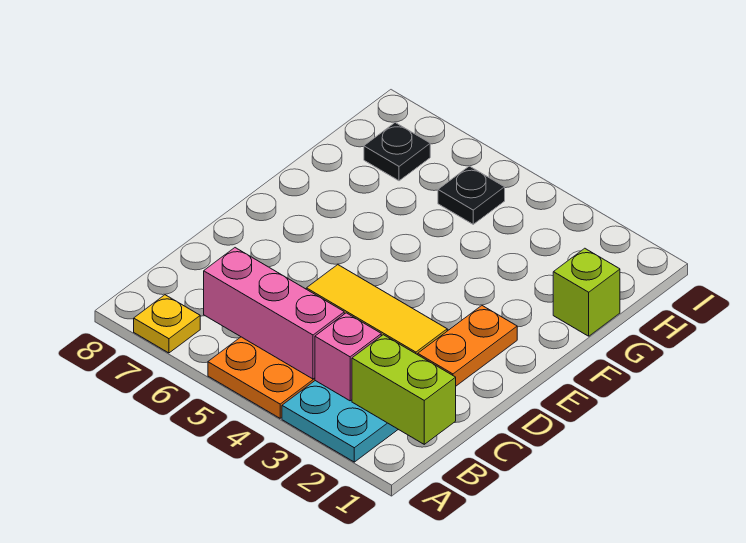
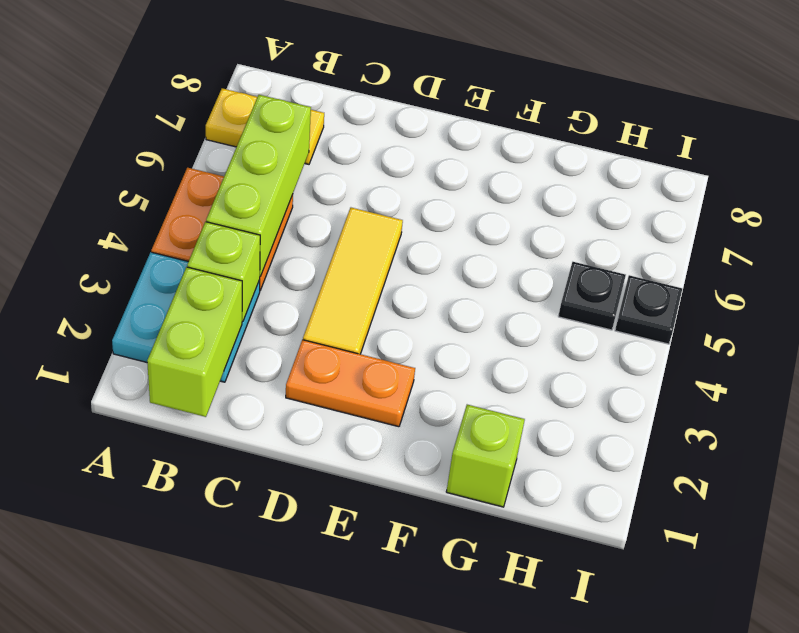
yellow 1x1 plate [134,295,200,353] -> yellow 1x2 plate [206,88,324,164]
pink 1x1 brick [315,313,381,401] -> lime 1x1 brick [187,222,260,322]
pink 1x3 brick [204,248,344,379] -> lime 1x3 brick [206,95,311,277]
black 1x1 plate [364,123,430,181] -> black 1x1 plate moved to [615,275,682,344]

